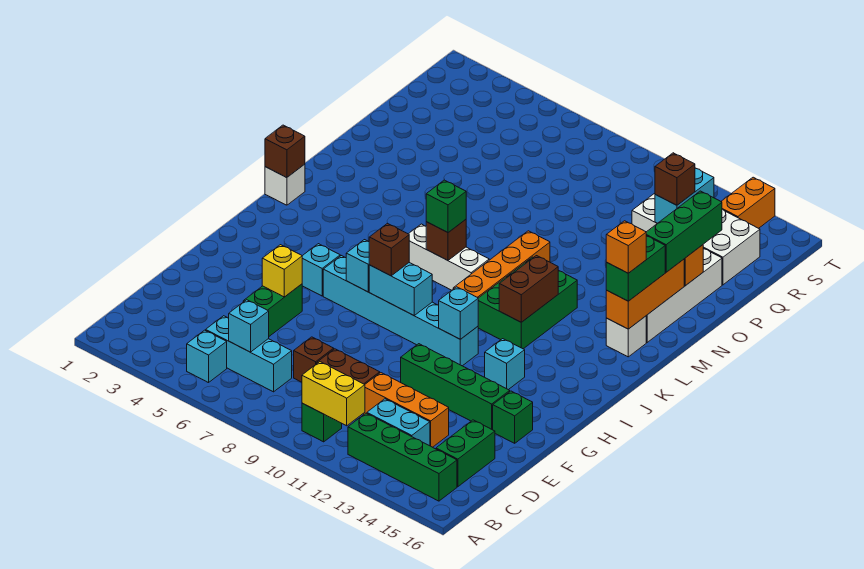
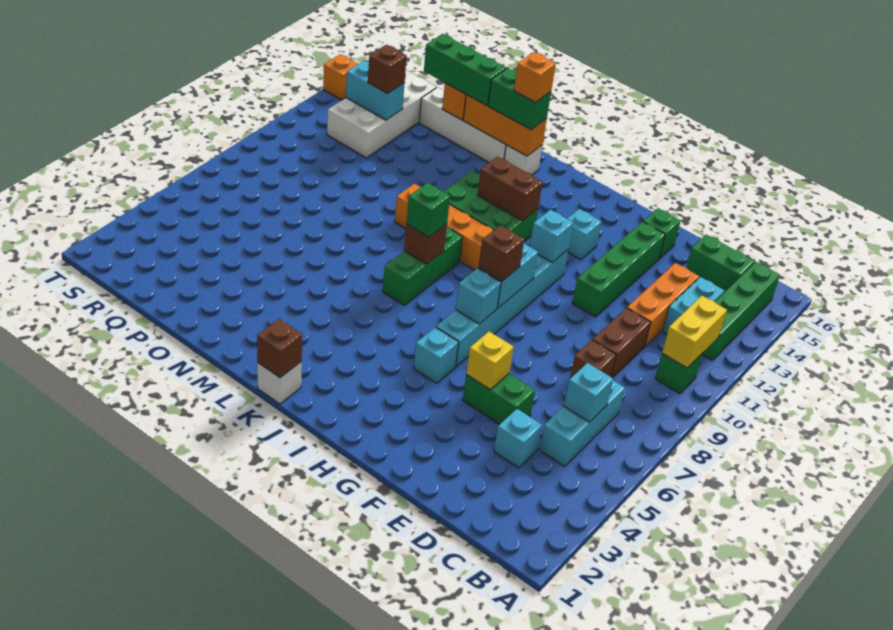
cyan 1x1 brick [187,330,227,383] -> cyan 1x1 brick moved to [494,409,542,468]
white 1x3 brick [409,224,489,290] -> green 1x3 brick [383,227,462,305]
orange 1x2 brick [721,177,775,228] -> orange 1x1 brick [323,54,358,100]

